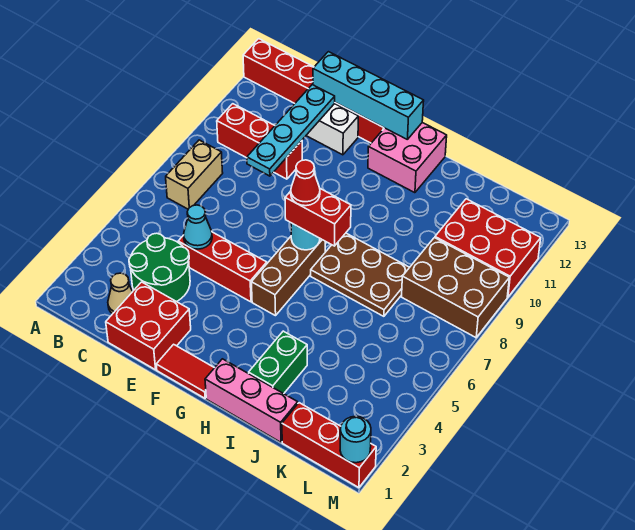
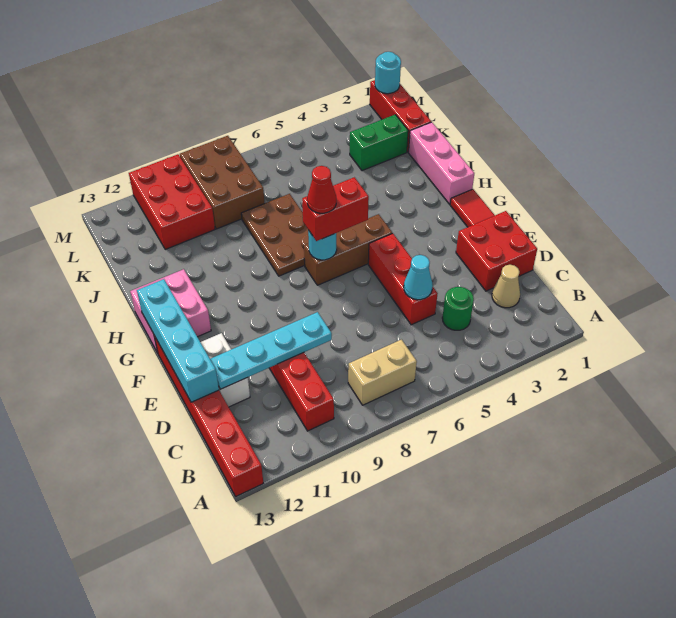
green 2x2 round brick [129,233,190,302] -> green 1x1 round brick [442,287,474,330]
red 1x2 brick [285,189,351,246] -> red 1x2 brick turned to [302,177,369,241]
green 1x2 brick [249,331,307,394] -> green 1x2 brick moved to [350,115,408,171]

